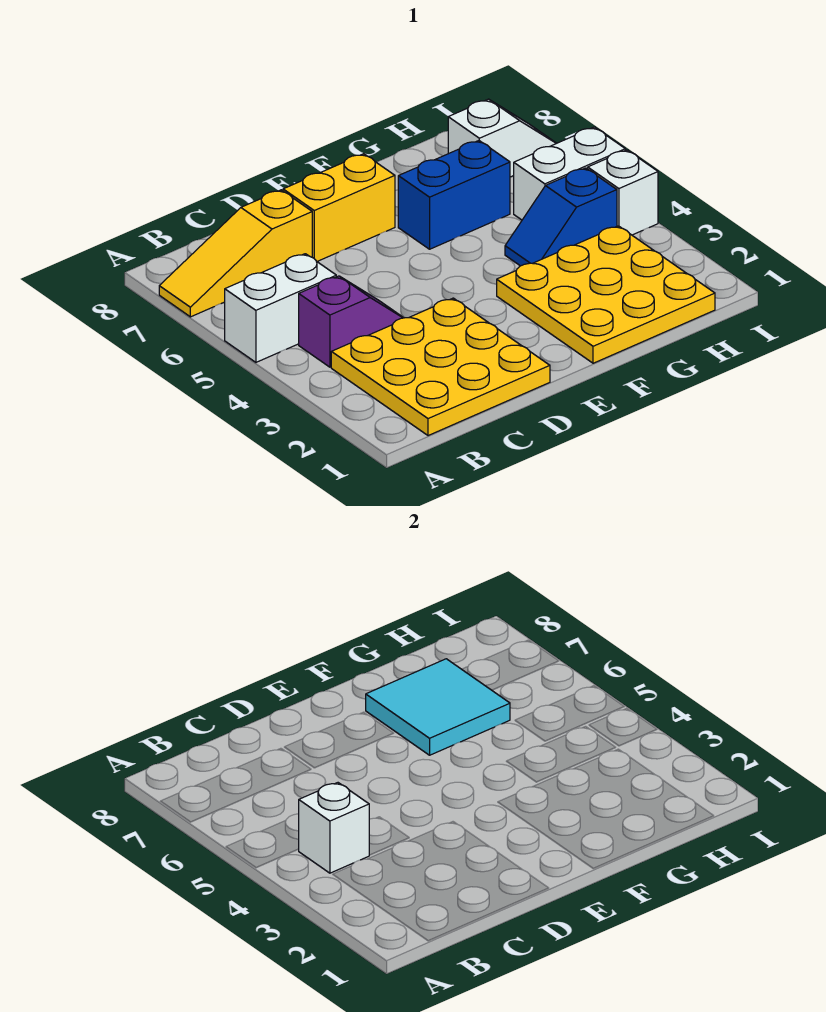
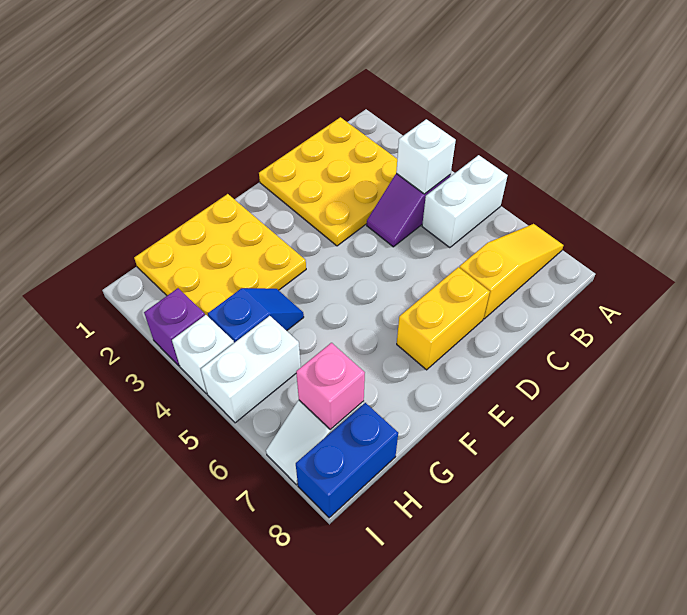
blue 1x2 brick [398,141,510,249] -> blue 1x2 brick moved to [296,403,398,518]
cyan 2x2 tile [366,659,510,755] -> none
none -> pink 1x1 brick [296,343,365,430]
none -> purple 1x1 brick [144,288,205,366]

